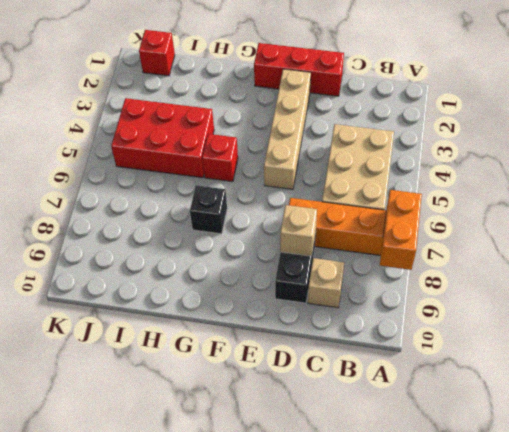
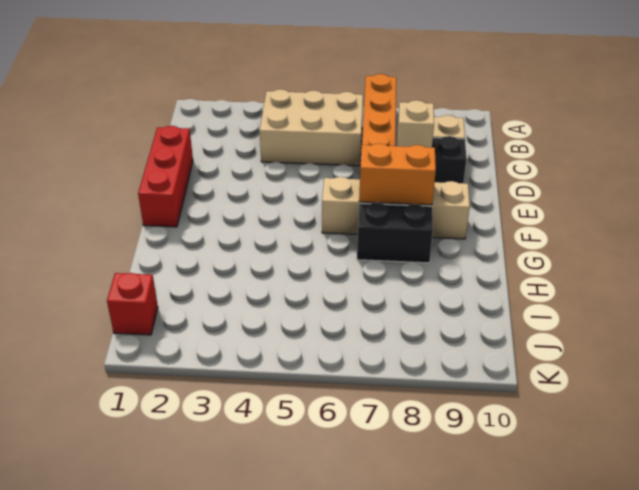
orange 1x2 brick [380,190,422,270] -> orange 1x2 brick moved to [359,143,436,205]
tan 1x4 brick [264,69,311,189] -> tan 1x4 brick moved to [322,177,470,239]
red 1x1 brick [202,134,238,182] -> none
black 1x1 brick [190,185,227,234] -> black 1x2 brick [357,203,433,263]
red 2x3 brick [111,98,214,178] -> none

